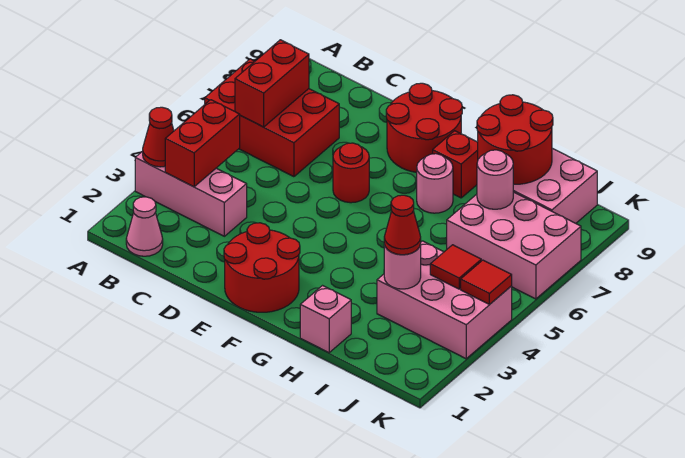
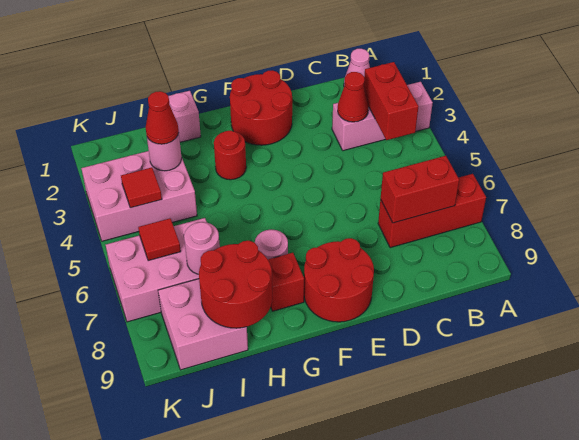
red 1x1 cone [143,107,174,167] -> red 1x1 cone moved to [338,72,369,122]
red 2x3 brick [205,59,339,177] -> red 1x3 brick [378,174,486,248]
red 1x2 brick [235,40,309,127] -> red 1x2 brick turned to [381,156,459,223]
red 1x1 round brick [333,143,369,203] -> red 1x1 round brick moved to [214,131,246,180]
red 1x1 tile [461,260,512,304] -> red 1x1 tile moved to [138,218,181,261]

